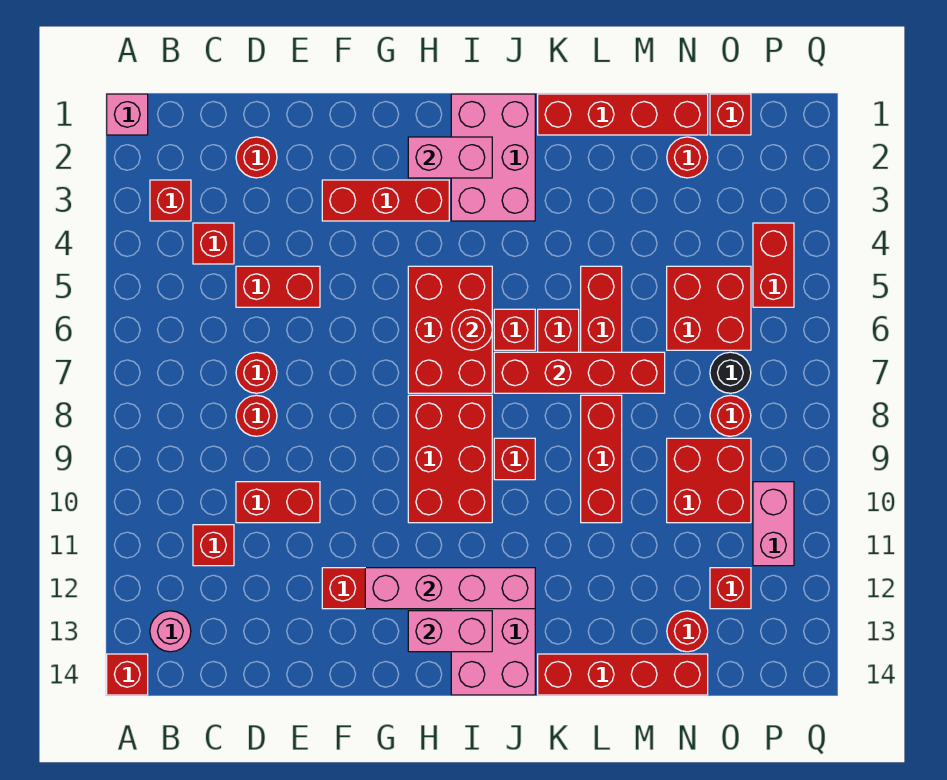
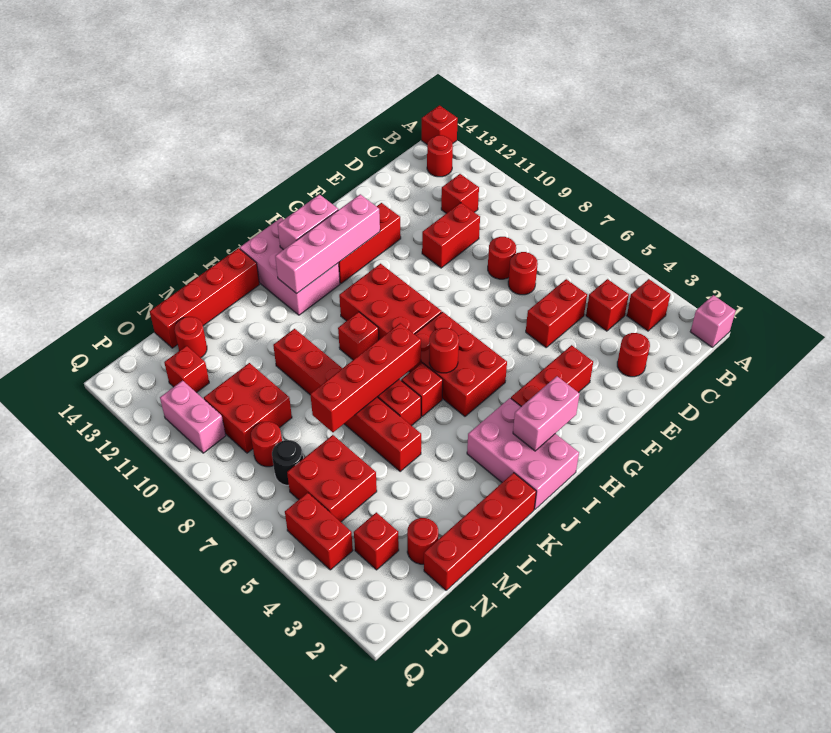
pink 1x1 round brick [150,611,191,652] -> red 1x1 round brick [427,135,453,177]
red 1x1 brick [710,94,751,135] -> red 1x1 brick moved to [354,512,399,570]

